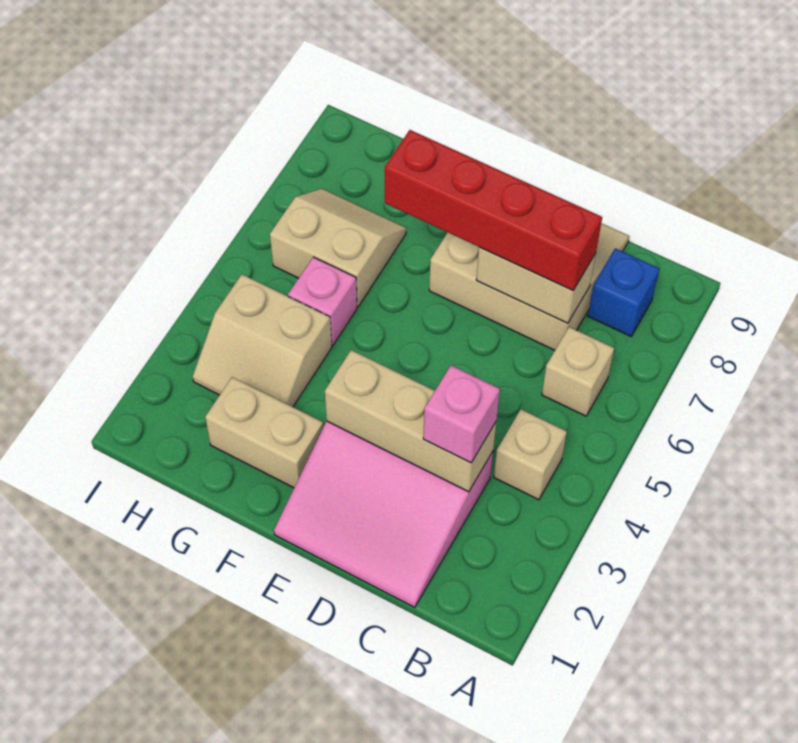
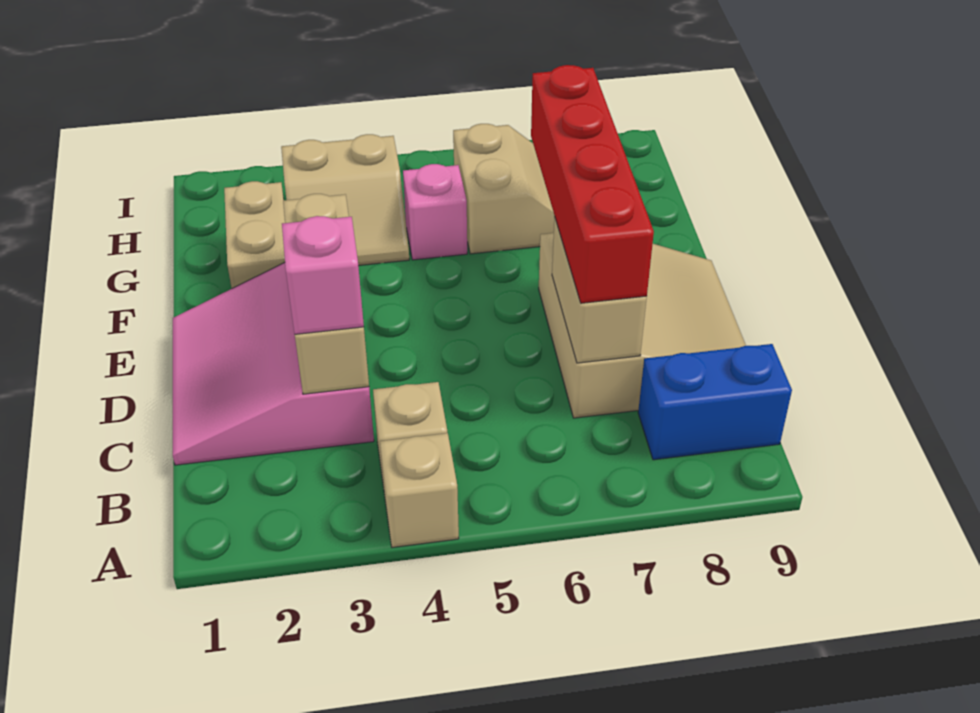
tan 1x1 brick [542,327,614,416] -> tan 1x1 brick moved to [380,433,459,547]
blue 1x1 brick [588,248,659,336] -> blue 1x2 brick [638,344,792,460]
tan 2x2 slope [193,275,332,407] -> tan 2x2 slope turned to [281,134,409,266]

